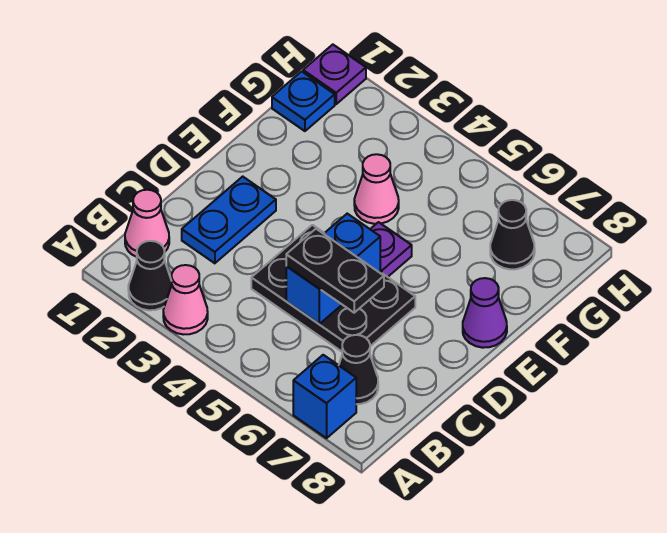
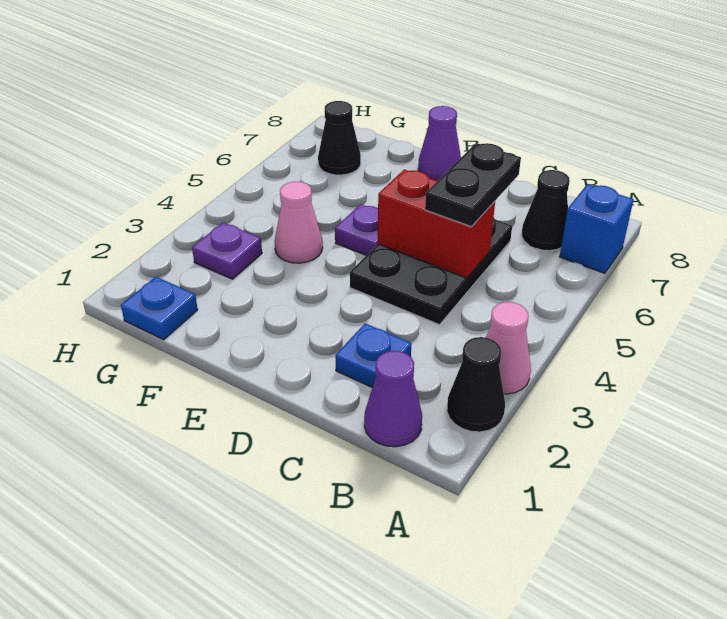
pink 1x1 cone [125,190,169,257] -> purple 1x1 cone [364,351,422,447]
blue 1x2 plate [182,177,276,263] -> blue 1x1 plate [335,323,411,388]
blue 1x2 brick [286,214,380,324] -> red 1x2 brick [378,170,495,278]
purple 1x1 plate [303,45,366,104] -> purple 1x1 plate moved to [192,222,262,279]

